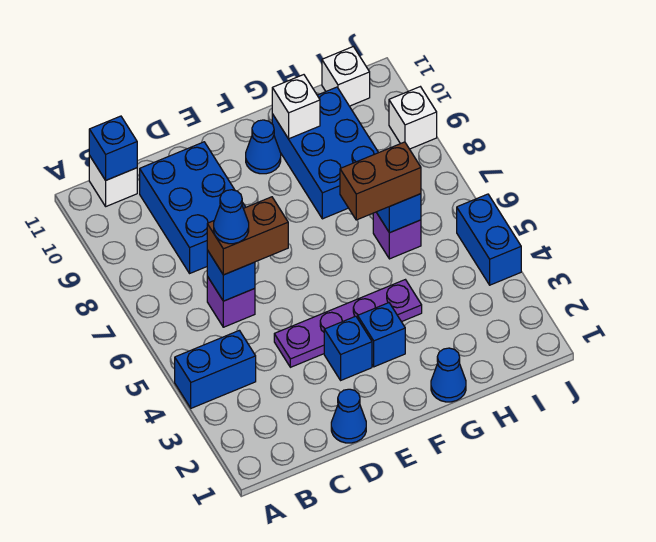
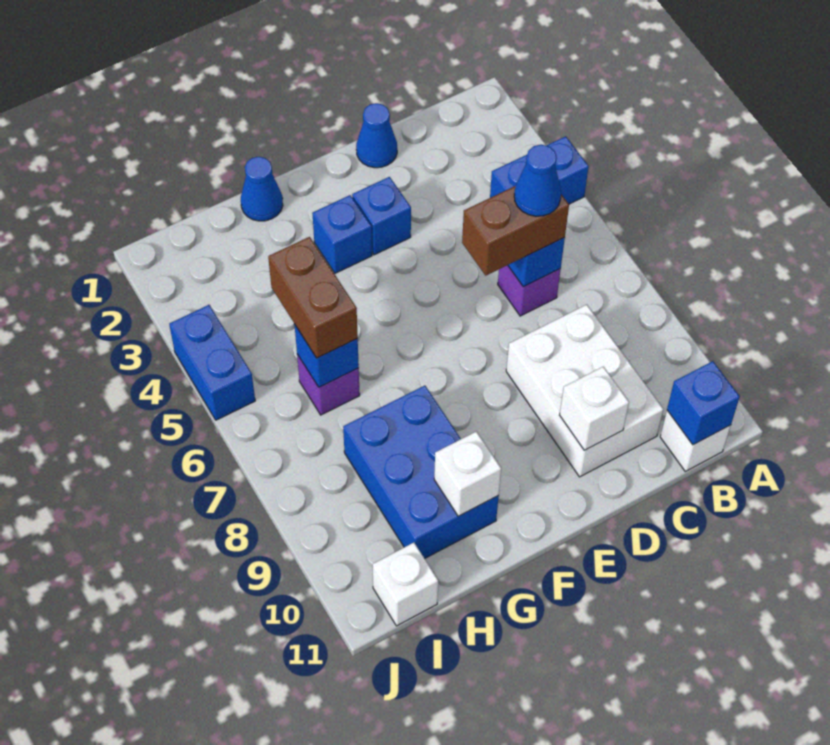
blue 2x3 brick [140,142,246,273] -> white 2x3 brick [506,305,664,477]
purple 1x4 plate [274,280,422,367] -> none
blue 1x1 cone [246,120,281,174] -> none
brown 1x2 brick [340,142,421,220] -> brown 1x2 brick turned to [268,237,358,358]
white 1x1 brick [389,87,437,149] -> white 1x1 brick moved to [560,367,629,450]

